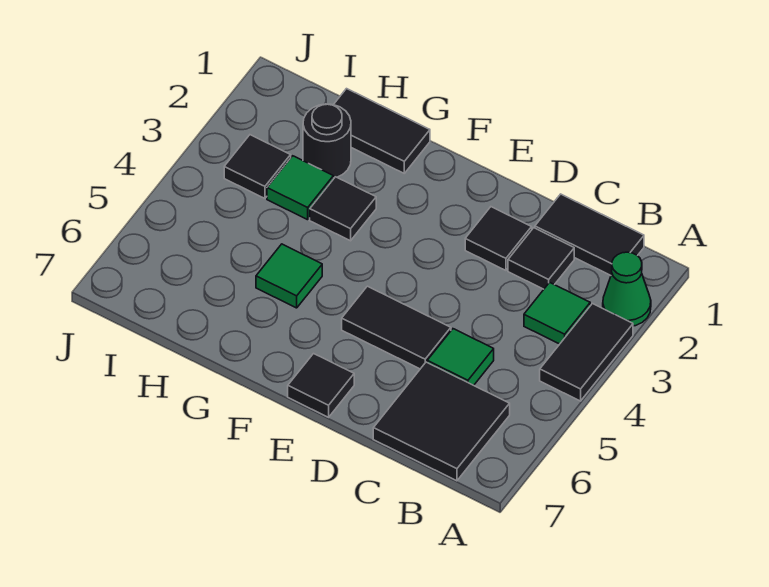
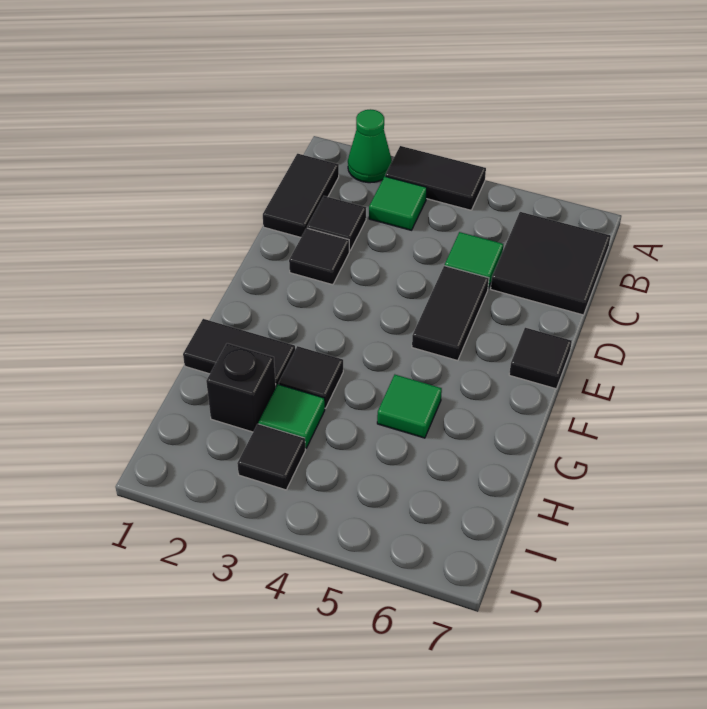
black 1x2 tile [334,89,430,173] -> black 1x2 tile turned to [183,319,295,387]
black 1x1 round brick [303,104,351,178] -> black 1x1 brick [206,343,276,432]

